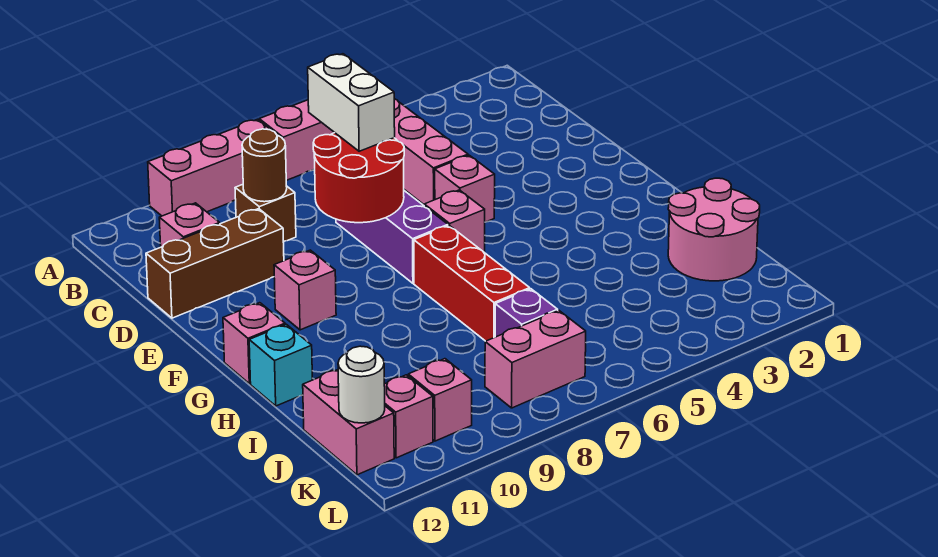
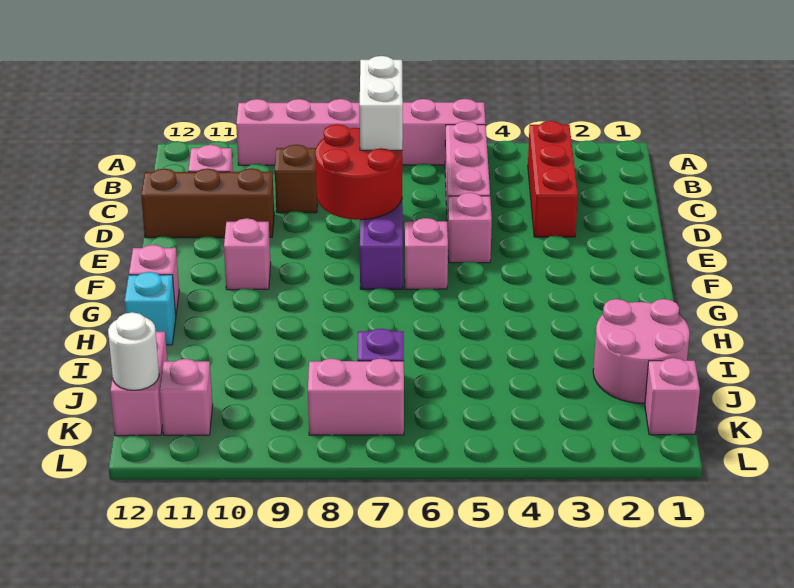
brown 1x1 round brick [242,129,287,202] -> none
red 1x3 brick [414,225,530,341] -> red 1x3 brick moved to [528,121,578,237]
pink 1x1 brick [408,359,472,441] -> pink 1x1 brick moved to [645,358,700,435]

